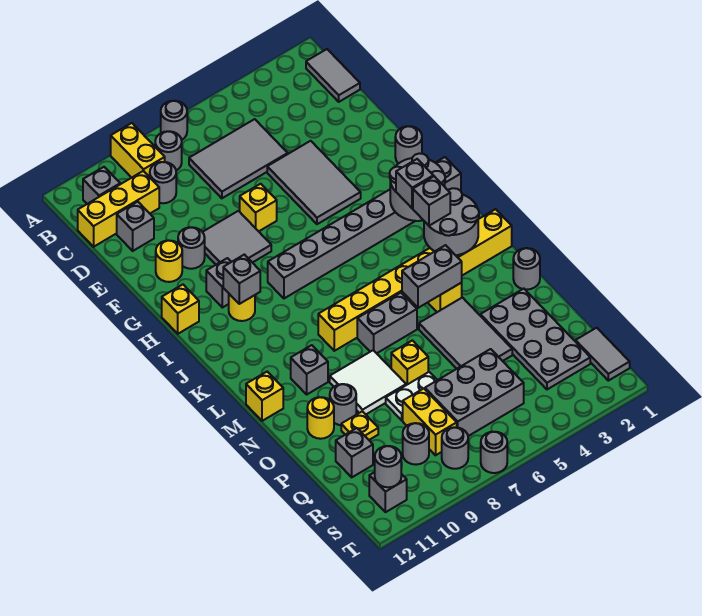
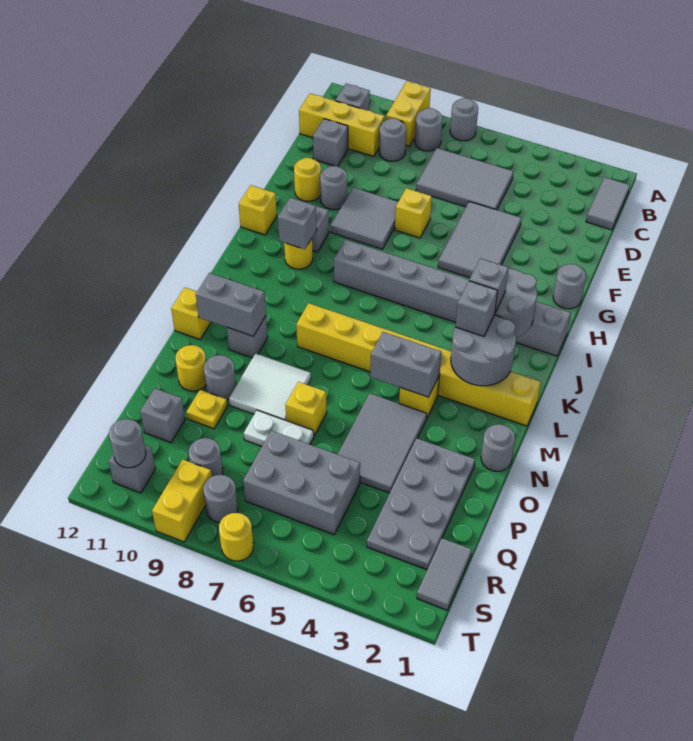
grey 1x2 brick [357,293,417,353] -> grey 1x2 brick moved to [196,273,266,336]
yellow 1x2 brick [403,389,457,455] -> yellow 1x2 brick moved to [152,459,212,542]
grey 1x1 round brick [481,432,507,473] -> yellow 1x1 round brick [219,513,253,561]

